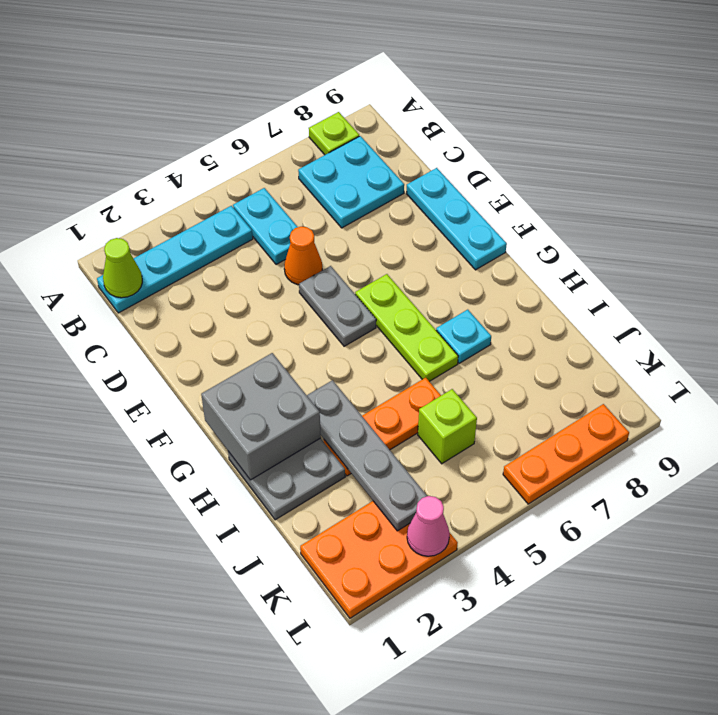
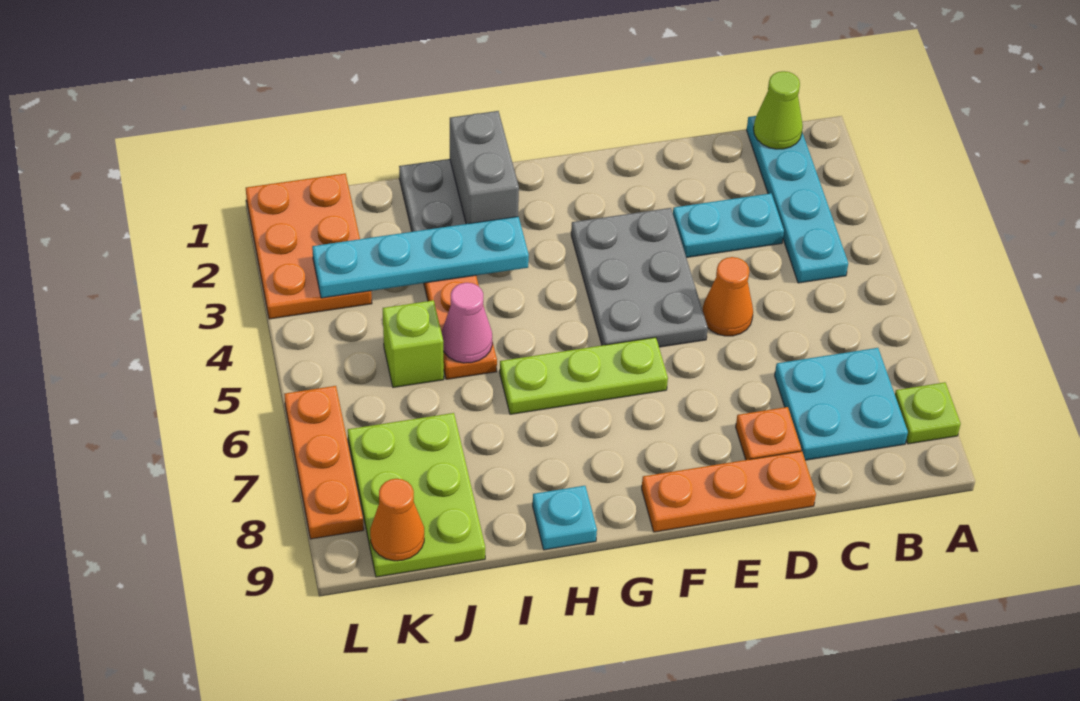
cyan 1x2 plate [233,188,297,264] -> cyan 1x2 plate moved to [673,193,784,258]
none -> orange 1x1 plate [736,407,801,460]
cyan 1x3 plate [407,168,507,270] -> orange 1x3 plate [642,451,816,532]
grey 1x2 plate [299,266,376,346] -> grey 2x3 plate [571,208,708,347]
grey 2x2 brick [201,353,321,480] -> grey 1x2 brick [450,111,519,224]
grey 1x4 plate [307,380,427,531] -> cyan 1x4 plate [312,217,529,298]
cyan 1x1 plate [436,310,491,363] -> cyan 1x1 plate moved to [533,486,597,550]
none -> lime 2x3 plate [348,413,485,577]
none -> orange 1x1 cone [370,479,424,561]
pink 1x1 cone [407,496,450,556] -> pink 1x1 cone moved to [441,283,492,363]

